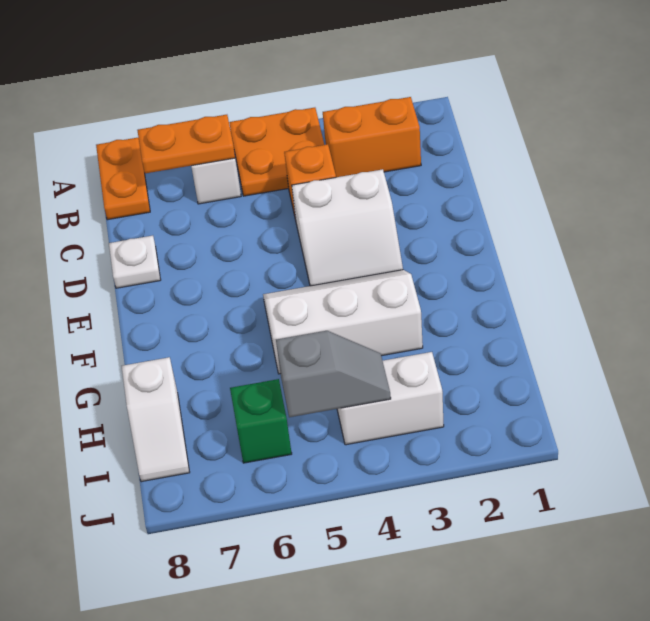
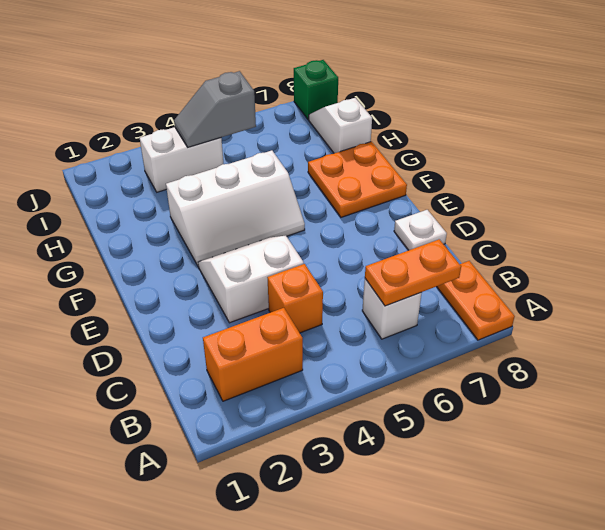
orange 2x2 plate [229,108,324,196] -> orange 2x2 plate moved to [308,142,407,217]
green 1x1 brick [230,379,292,463] -> green 1x1 brick moved to [294,60,338,120]

